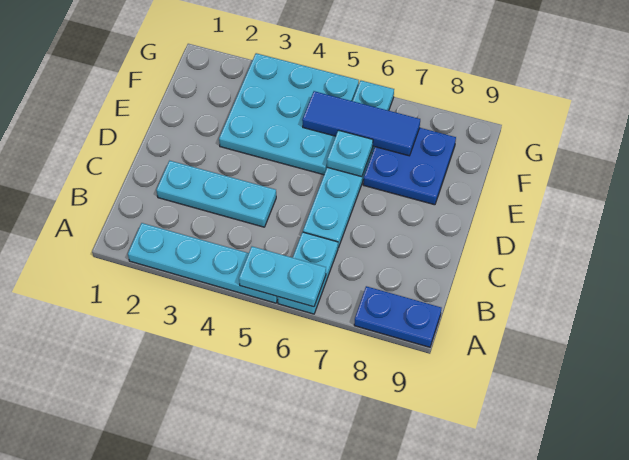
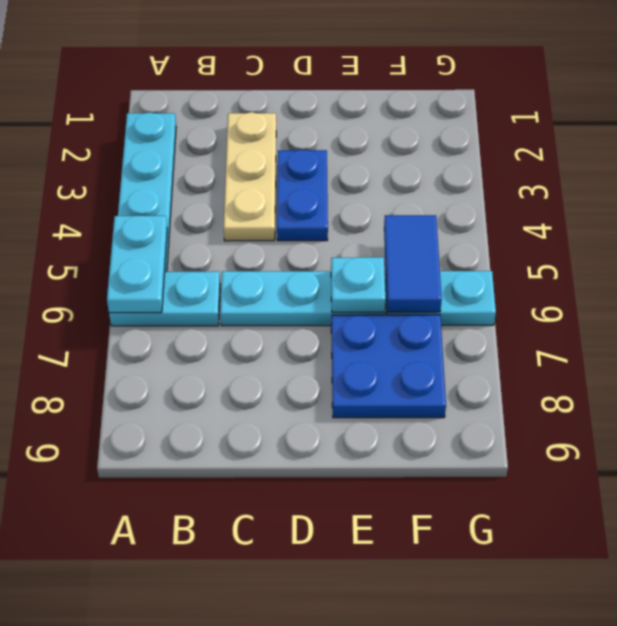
blue 1x2 plate [354,286,441,347] -> blue 1x2 plate moved to [277,150,328,241]
cyan 1x3 plate [156,161,276,227] -> tan 1x3 plate [224,112,276,241]
cyan 3x3 plate [219,53,359,175] -> none
blue 1x3 tile [302,91,420,156] -> blue 1x2 tile [384,215,442,312]

